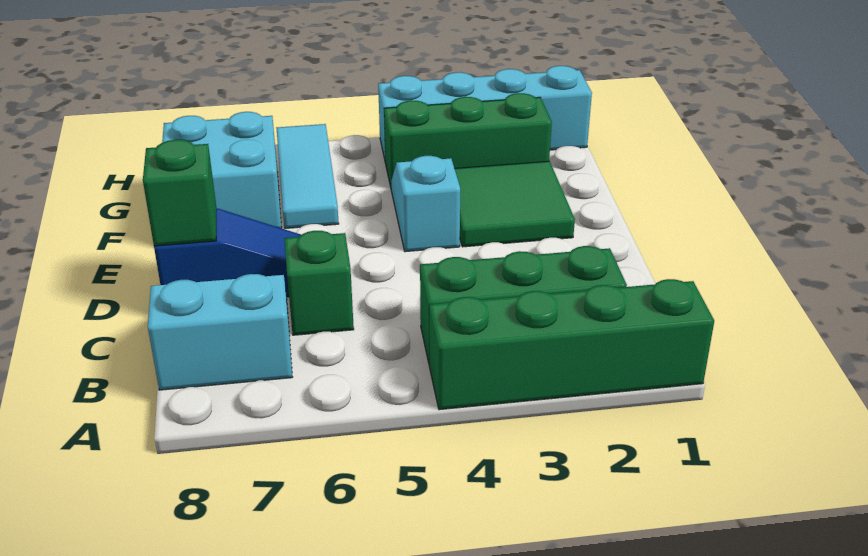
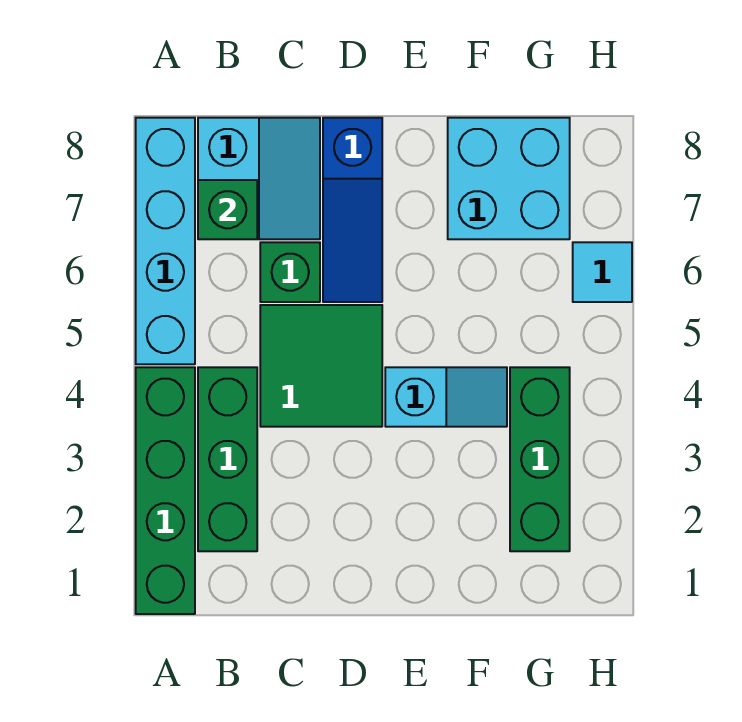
green 1x1 brick [143,140,216,246] -> green 1x1 brick moved to [198,180,257,239]
green 2x2 tile [455,161,575,247] -> green 2x2 tile moved to [260,305,382,427]
cyan 1x3 tile [277,124,339,228] -> cyan 1x1 tile [573,242,632,302]
cyan 1x4 brick [378,66,592,159] -> cyan 1x4 brick moved to [136,118,195,364]

